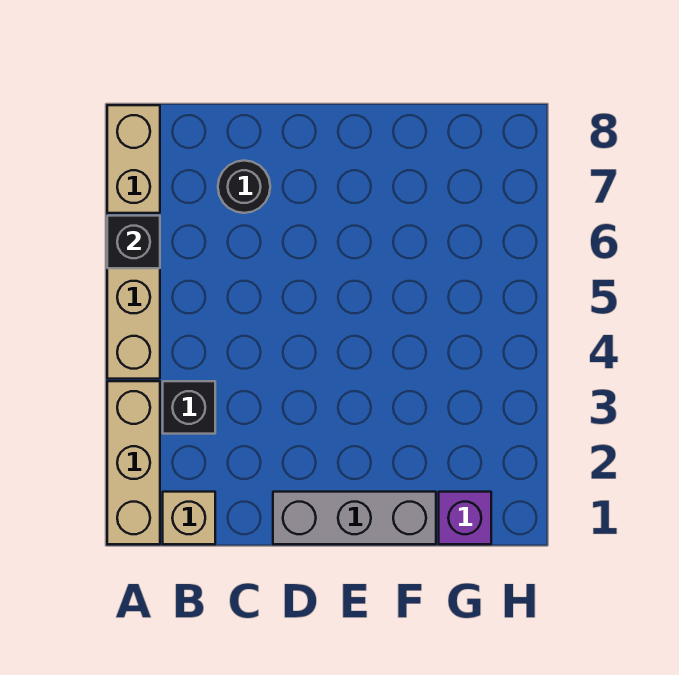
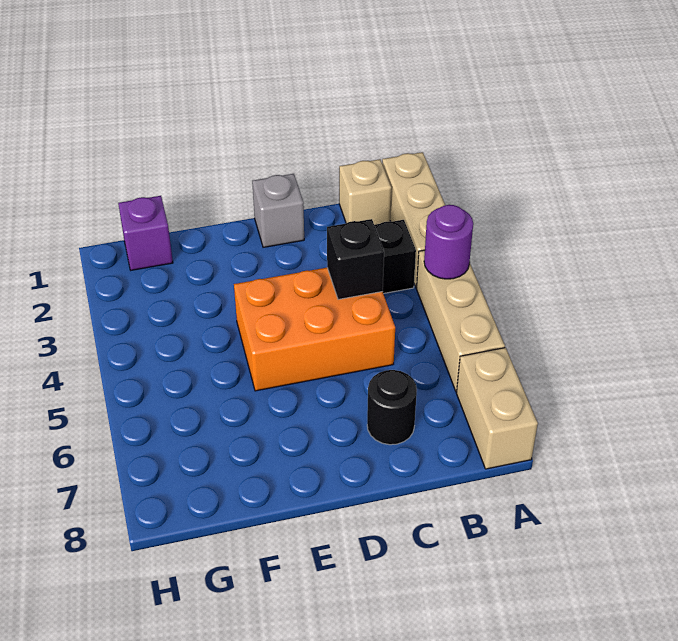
none -> purple 1x1 round brick [424,205,473,279]
black 1x1 brick [107,216,160,268] -> black 1x1 brick moved to [327,219,384,299]
none -> orange 2x3 brick [234,268,395,391]
grey 1x3 brick [273,492,436,544] -> grey 1x1 brick [252,174,304,247]

